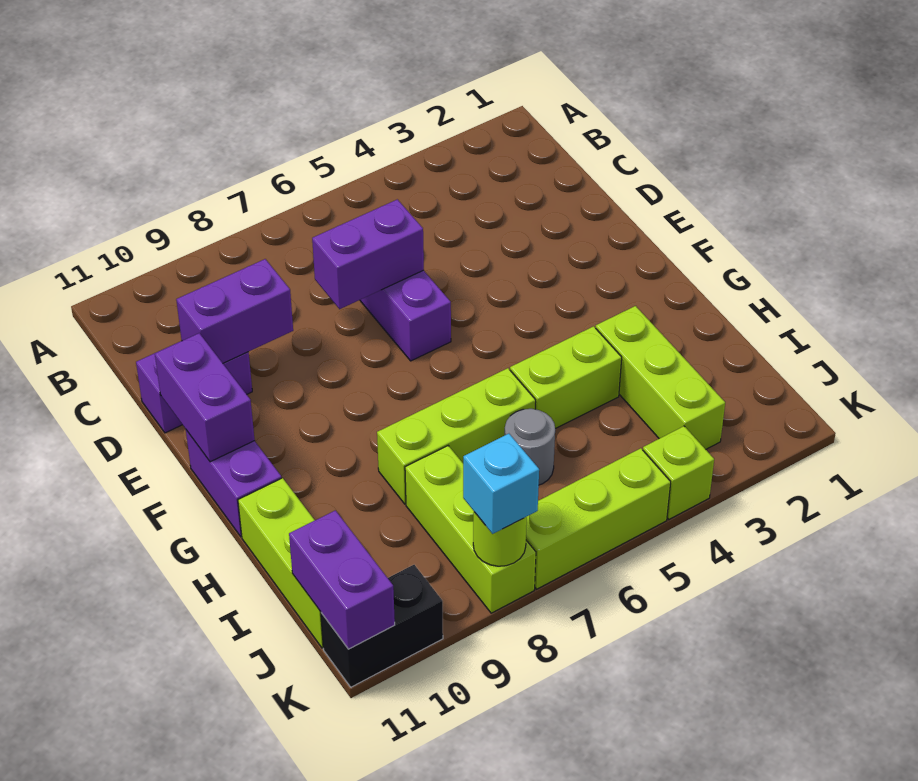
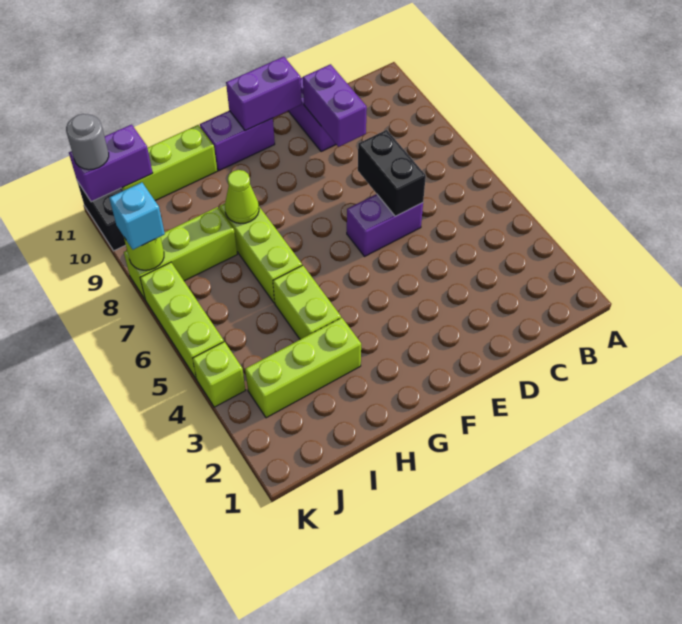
purple 1x2 brick [312,199,424,309] -> black 1x2 brick [358,130,426,216]
none -> lime 1x1 cone [225,170,259,224]
grey 1x1 round brick [505,409,555,485] -> grey 1x1 round brick moved to [66,114,109,170]

